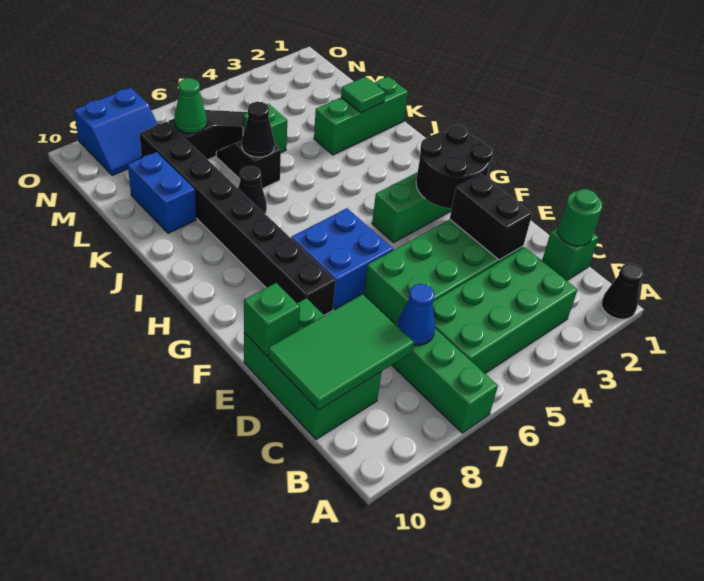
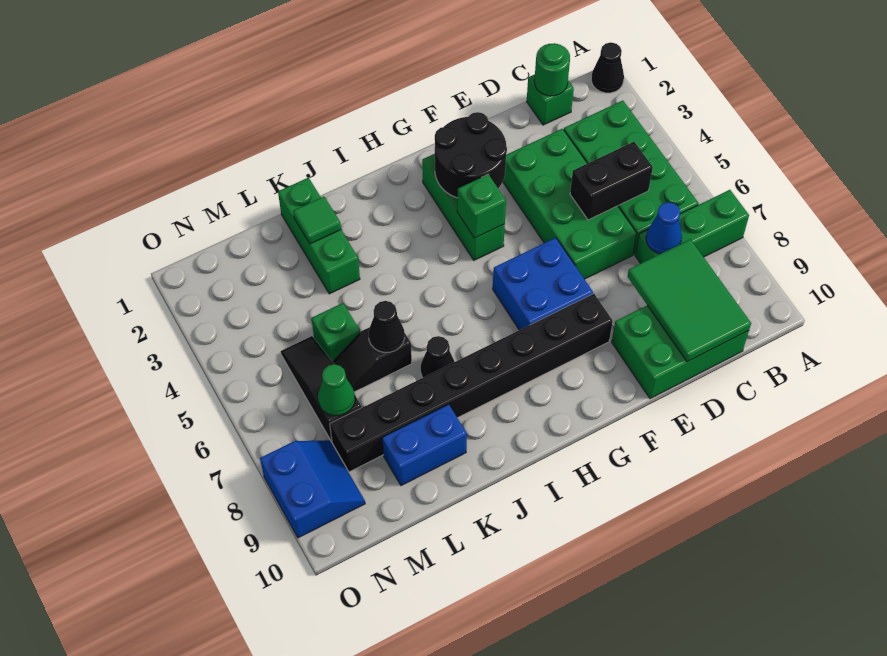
black 1x2 brick [450,174,532,260] -> black 1x2 brick moved to [570,142,653,220]
green 1x1 brick [244,283,300,356] -> green 1x1 brick moved to [457,174,506,238]

